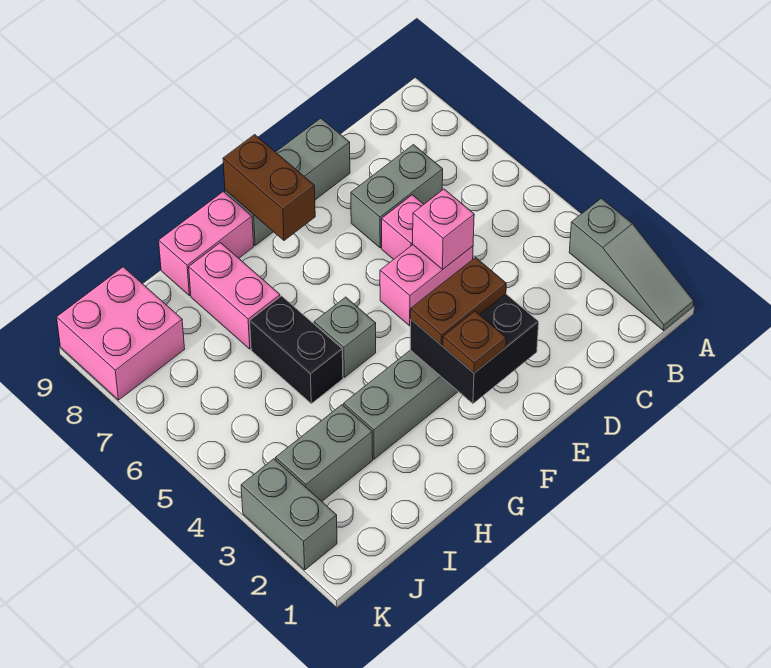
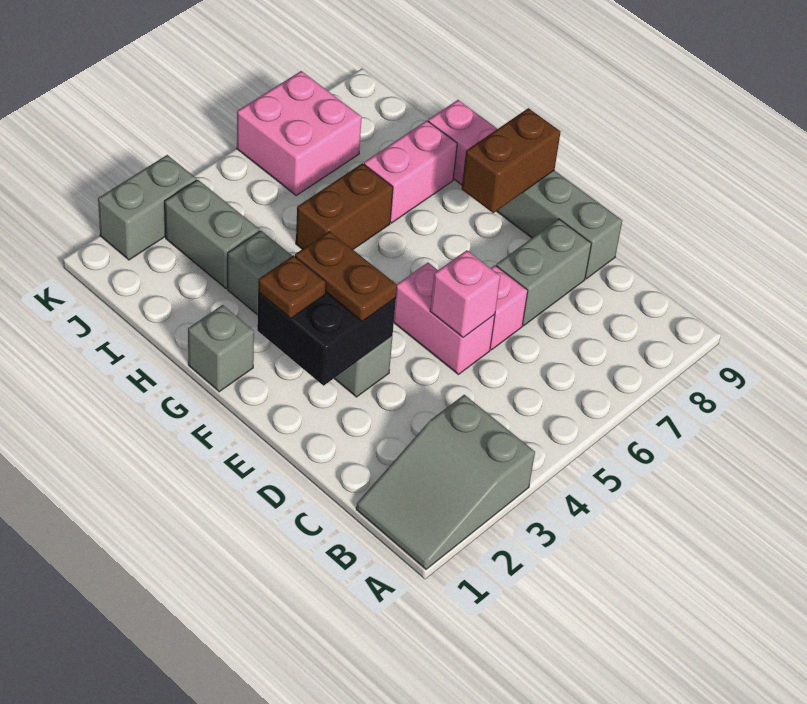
grey 1x3 slope [569,198,694,330] -> grey 2x3 slope [356,395,535,569]
grey 1x2 brick [351,145,443,248] -> grey 1x2 brick turned to [496,219,591,326]
grey 1x1 brick [314,297,376,377] -> grey 1x1 brick moved to [188,305,254,392]
black 1x2 brick [250,296,343,404] -> brown 1x2 brick [296,163,393,249]
pink 2x2 brick [57,267,185,400] -> pink 2x2 brick moved to [237,71,362,195]

